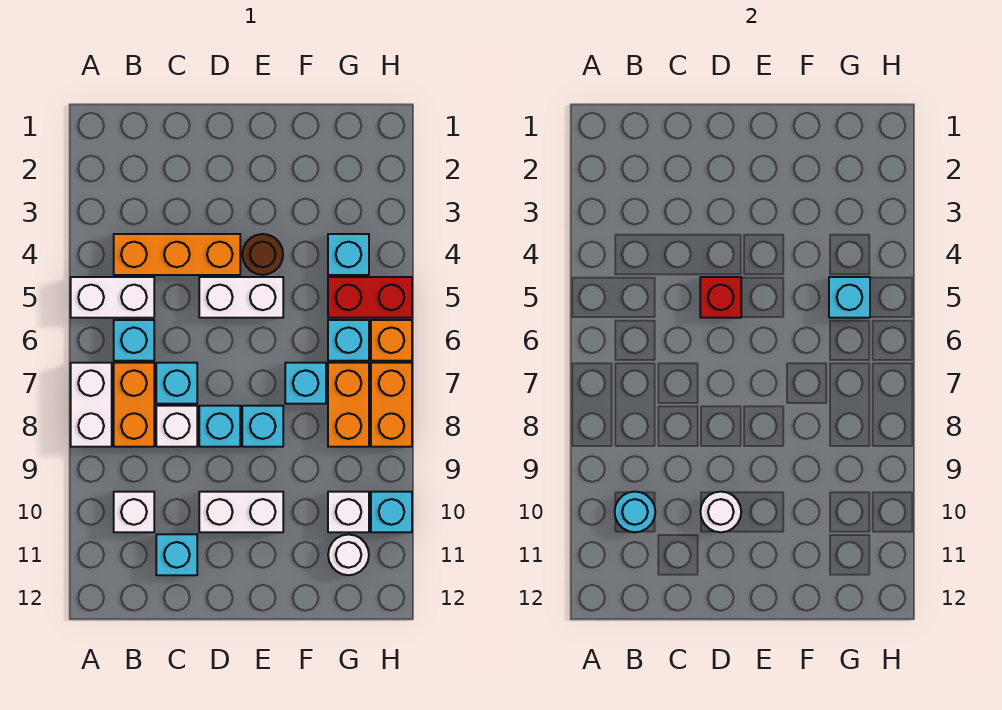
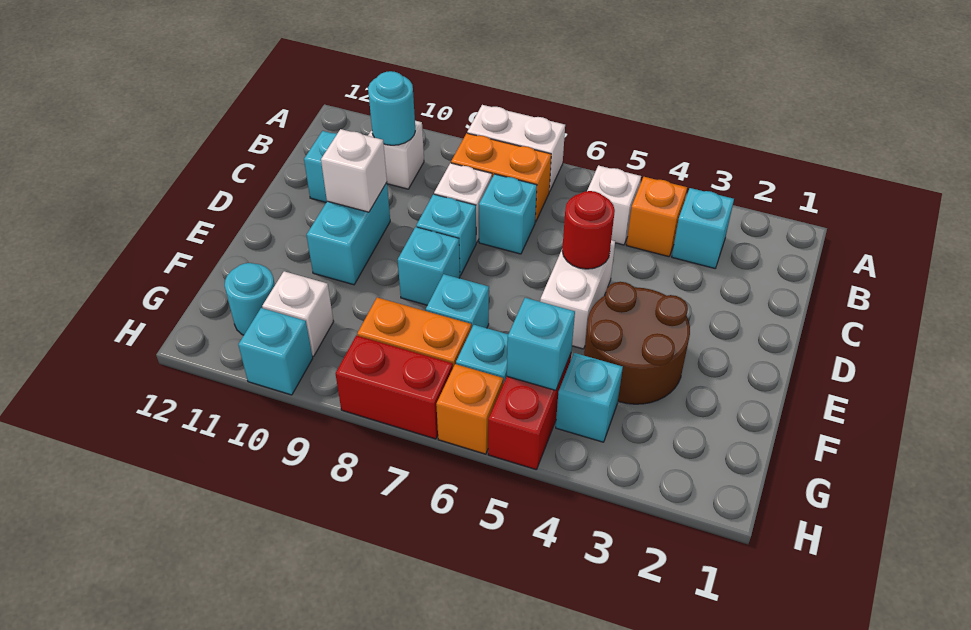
white 1x2 brick [71,277,154,318] -> white 1x1 brick [587,165,641,245]
orange 1x3 brick [114,234,240,275] -> orange 1x1 brick [626,177,687,257]
cyan 1x1 brick [114,320,154,361] -> cyan 1x1 brick moved to [672,188,734,268]
red 1x1 brick [700,277,741,318] -> red 1x1 round brick [562,191,615,269]
white 1x2 brick [199,492,283,532] -> cyan 1x2 brick [307,183,390,285]
white 1x1 round brick [700,492,741,532] -> white 1x1 brick [321,129,387,212]
brown 1x1 round brick [242,234,283,275] -> brown 2x2 round brick [584,282,690,404]
white 1x1 round brick [328,534,369,575] -> cyan 1x1 round brick [225,263,275,335]
orange 1x2 brick [371,363,412,447] -> red 1x2 brick [336,335,453,439]

